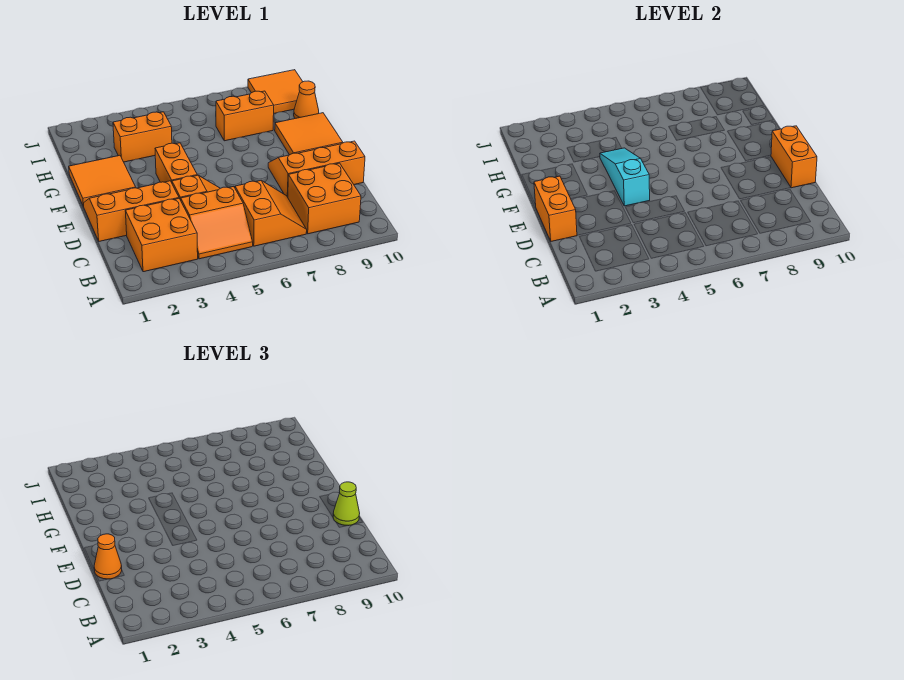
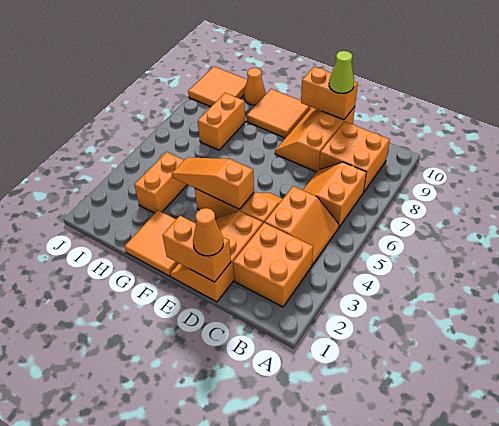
orange 2x2 slope [235,181,307,246] -> orange 2x2 slope turned to [303,162,366,227]
cyan 1x3 slope [600,148,650,206] -> orange 1x3 slope [172,157,254,209]

